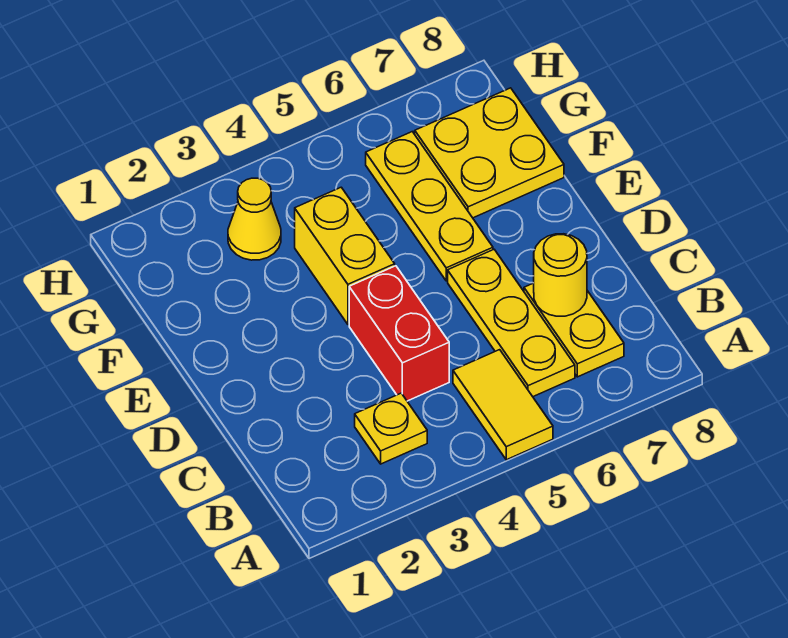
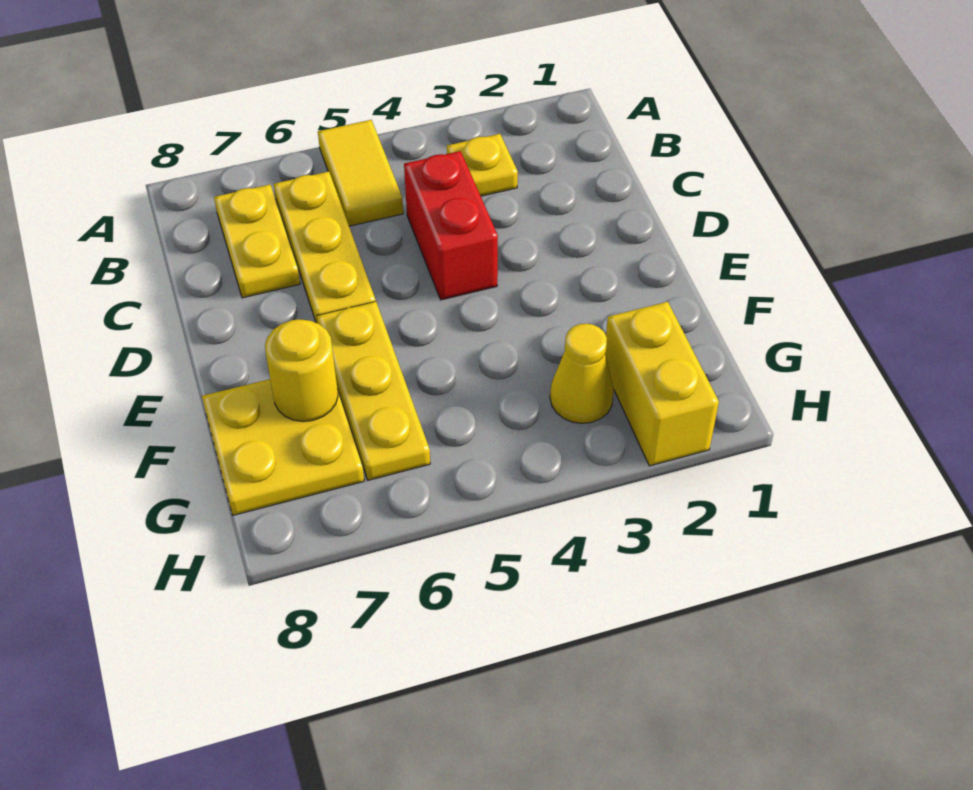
yellow 1x1 round brick [534,234,587,316] -> yellow 1x1 round brick moved to [265,319,338,422]
yellow 1x2 brick [295,187,395,324] -> yellow 1x2 brick moved to [605,302,719,466]

